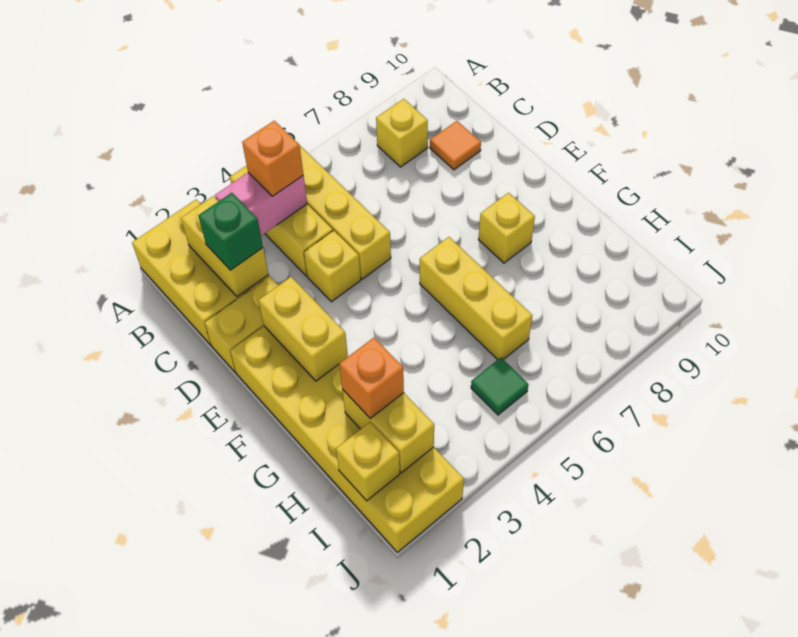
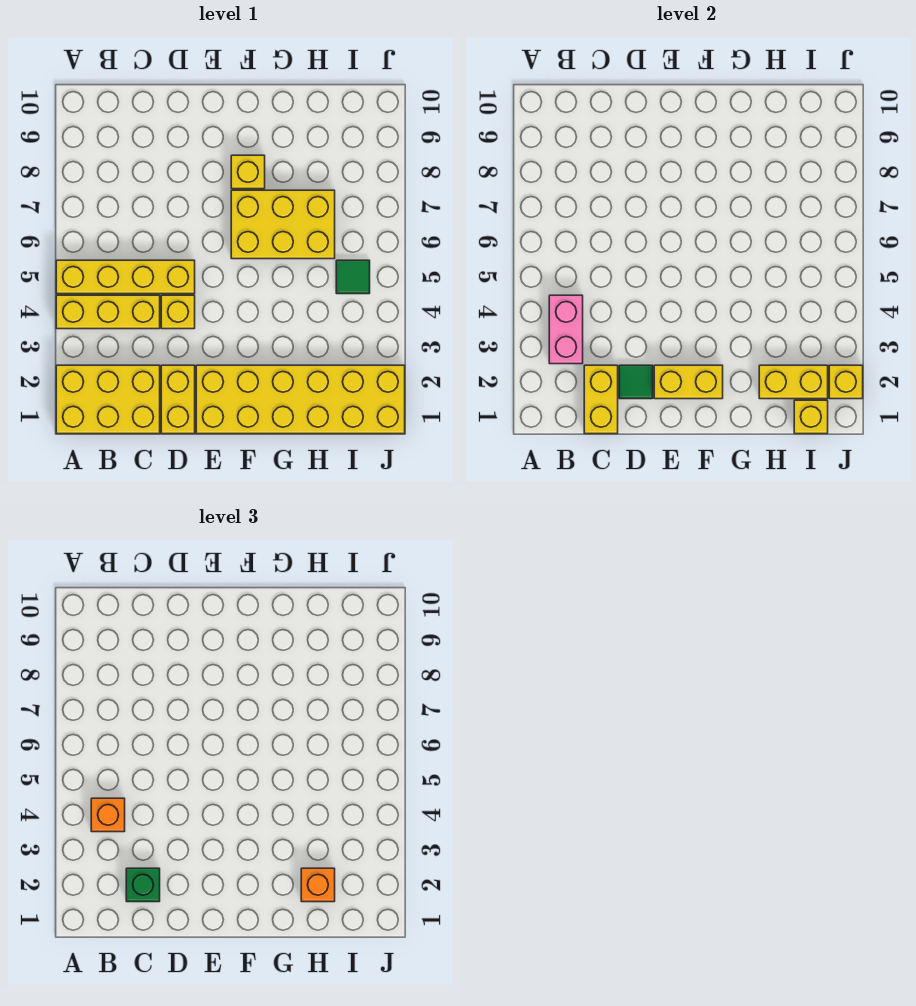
yellow 1x2 brick [181,196,268,297] -> yellow 1x2 brick turned to [584,365,618,434]
yellow 1x1 brick [376,99,428,167] -> yellow 1x1 brick moved to [829,365,863,399]
orange 1x1 tile [430,121,481,170] -> none
none -> green 1x1 tile [619,365,653,399]
yellow 1x3 brick [420,237,532,360] -> yellow 2x3 brick [231,190,335,259]

